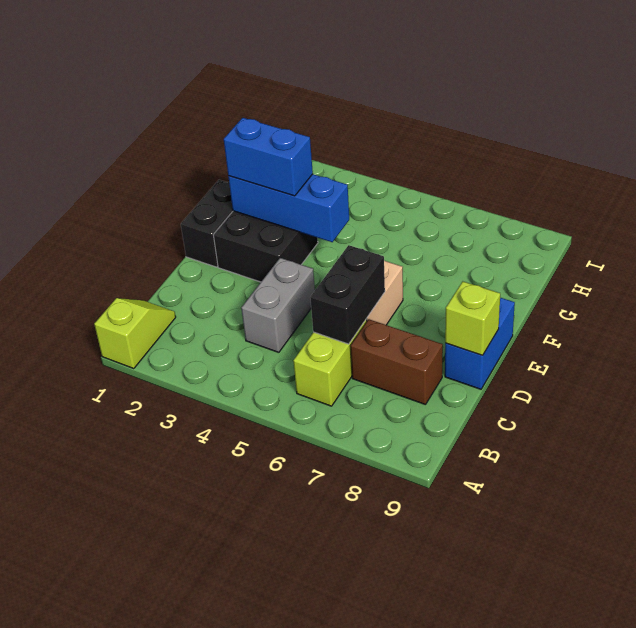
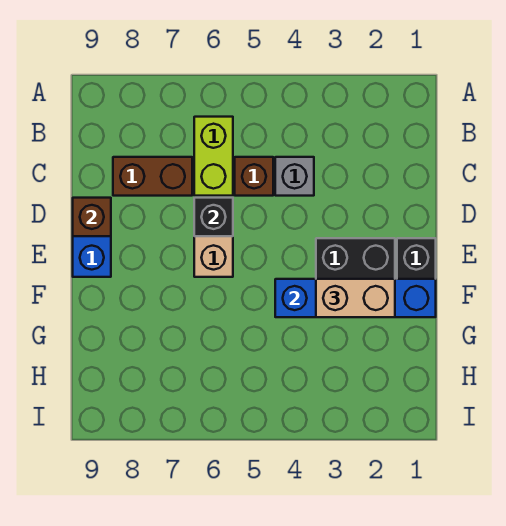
lime 1x2 slope [94,298,176,369] -> none
grey 1x2 brick [241,258,315,352] -> grey 1x1 brick [275,157,314,196]
none -> brown 1x1 brick [235,157,273,196]
black 1x2 brick [310,245,385,344] -> black 1x1 brick [194,198,233,236]
lime 1x1 brick [445,282,500,355] -> brown 1x1 brick [73,198,111,236]
blue 1x3 brick [228,174,349,242] -> blue 1x4 brick [275,279,436,317]
blue 1x2 brick [224,118,313,196] -> tan 1x2 brick [316,279,395,317]

